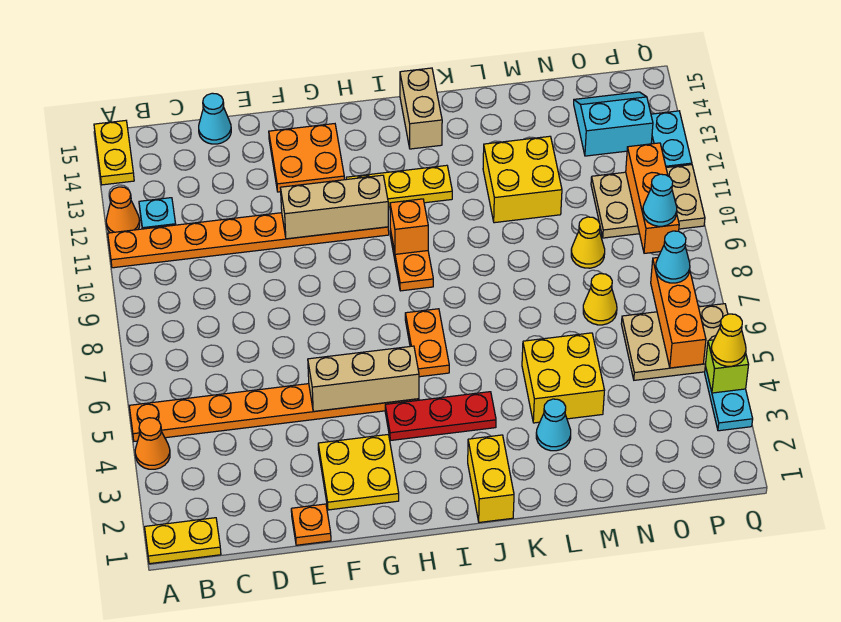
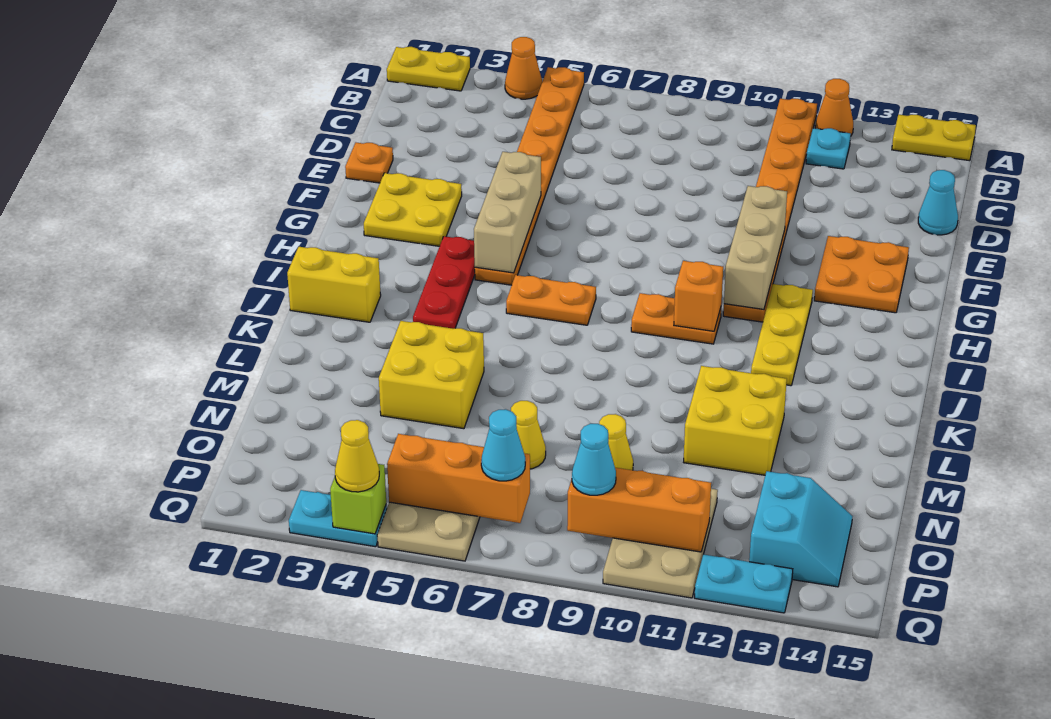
yellow 1x2 plate [145,518,221,564] -> yellow 1x2 plate turned to [387,47,470,91]
tan 1x2 brick [400,68,442,149] -> none
cyan 1x1 cone [536,399,571,451] -> none

